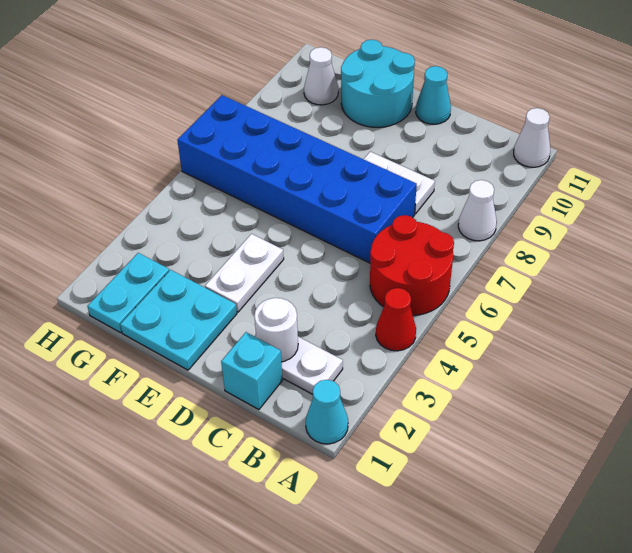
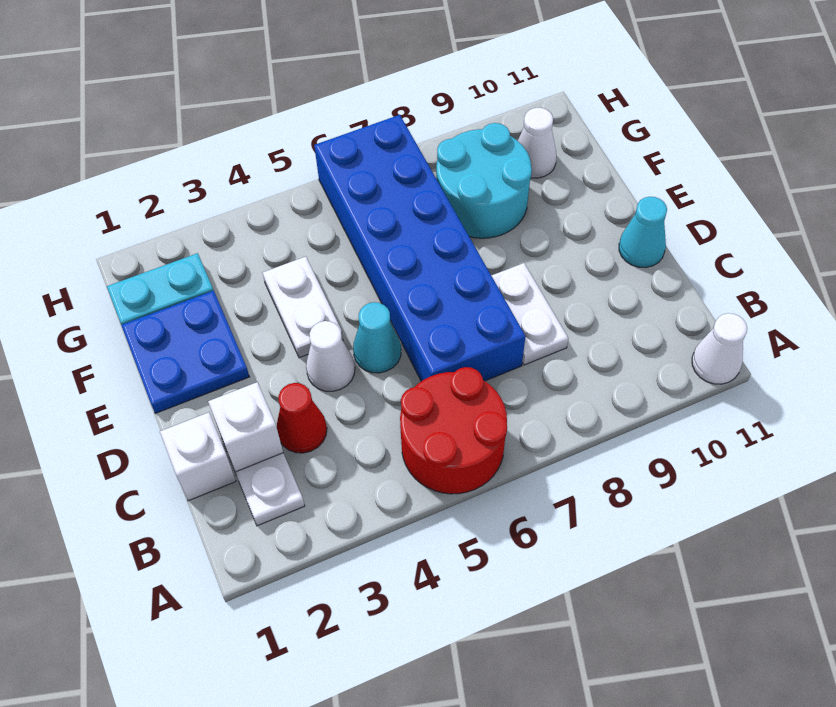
cyan 1x1 cone [306,380,348,444] -> cyan 1x1 cone moved to [353,302,401,373]
red 1x1 cone [376,288,416,351] -> red 1x1 cone moved to [277,383,327,453]
white 1x1 cone [458,180,497,241] -> white 1x1 cone moved to [306,321,355,391]
cyan 1x1 brick [221,332,283,410] -> white 1x1 brick [160,412,236,501]
white 1x1 round brick [254,298,298,362] -> white 1x1 brick [208,382,283,472]
cyan 2x2 plate [120,270,237,370] -> blue 2x2 plate [121,291,249,413]
white 1x2 plate [205,234,284,312] -> white 1x2 plate turned to [263,256,343,358]
cyan 2x2 round brick [341,40,415,127] -> cyan 2x2 round brick moved to [436,123,532,238]

